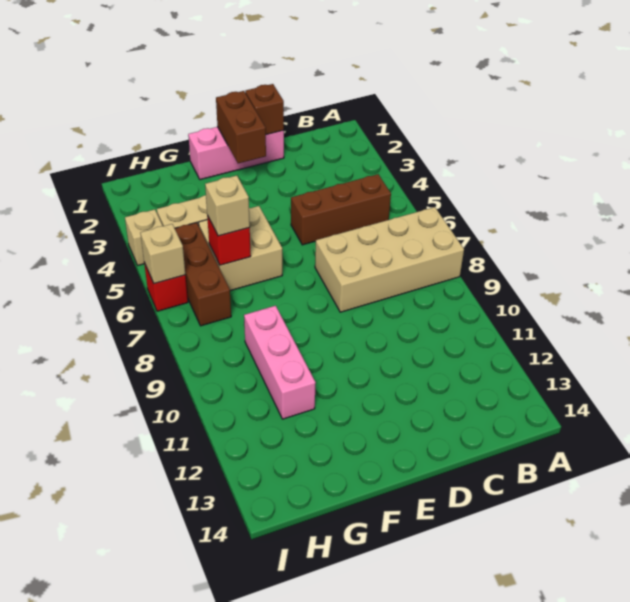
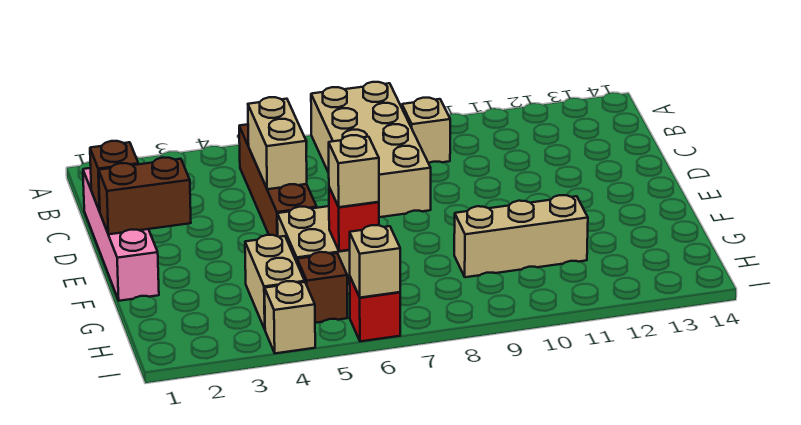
brown 1x3 brick [291,174,391,245] -> brown 1x4 brick [239,124,317,236]
none -> tan 1x1 brick [402,98,450,163]
none -> tan 1x2 brick [248,97,307,189]
pink 1x3 brick [188,127,284,180] -> pink 1x4 brick [83,168,159,301]
pink 1x3 brick [244,306,316,419] -> tan 1x3 brick [454,195,588,277]
brown 1x3 brick [175,222,231,326] -> brown 1x1 brick [297,252,347,323]

